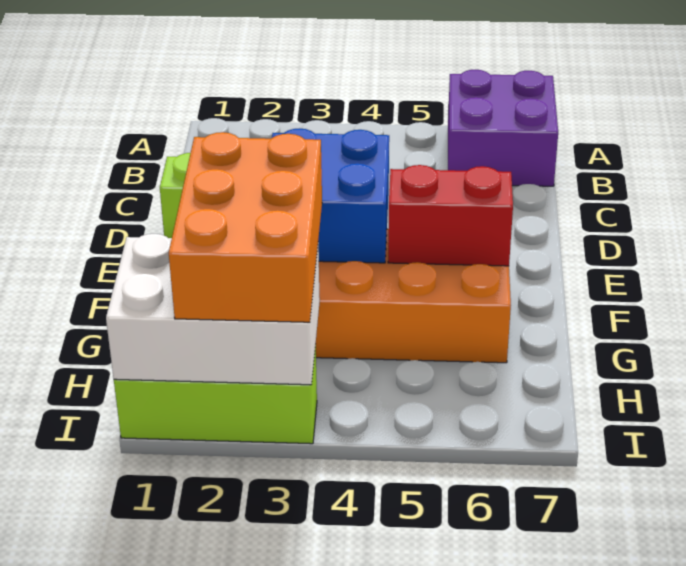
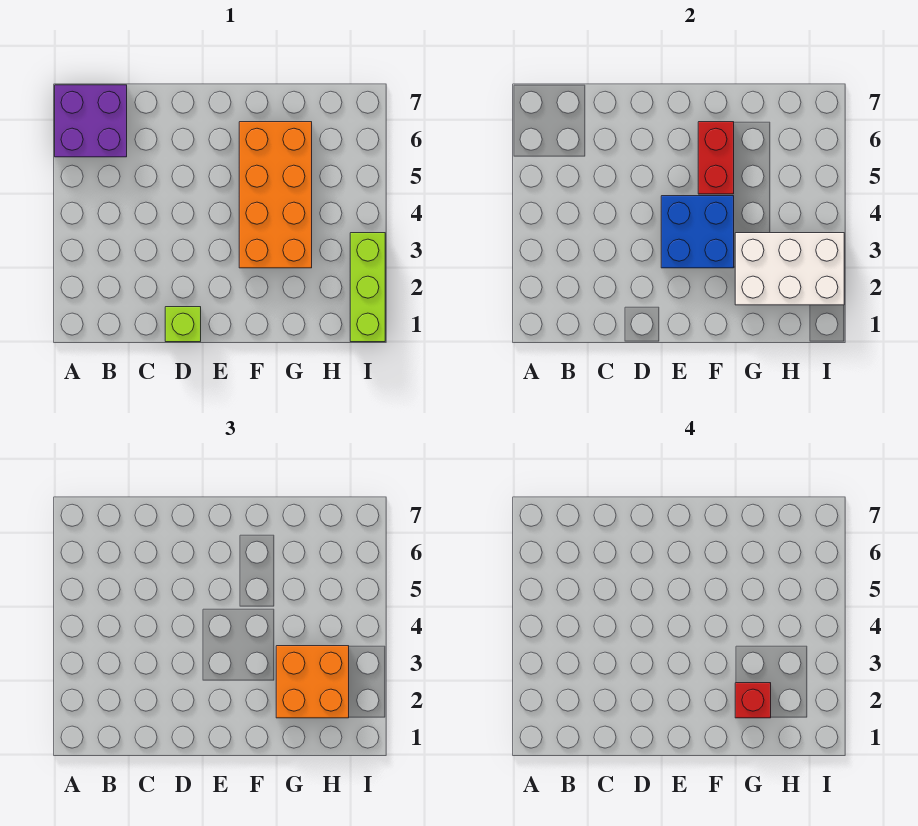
orange 2x3 brick [169,132,322,322] -> orange 2x2 brick [276,646,349,718]
none -> red 1x1 brick [735,683,771,718]
white 2x3 brick [106,234,320,385] -> white 2x3 brick turned to [735,233,844,305]

